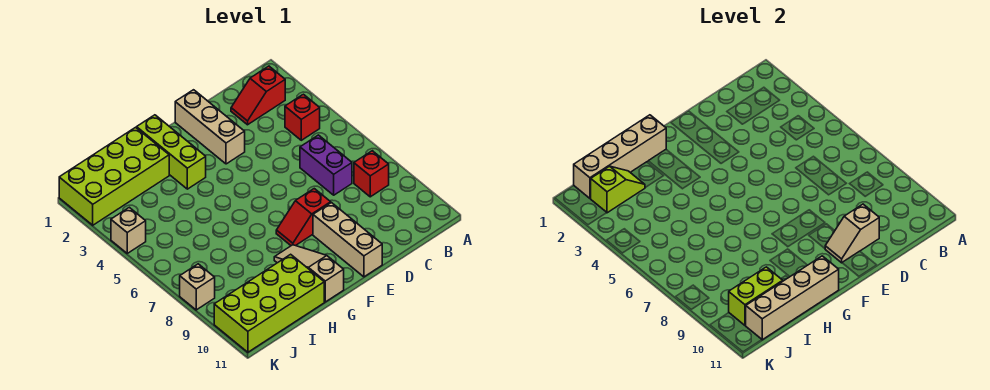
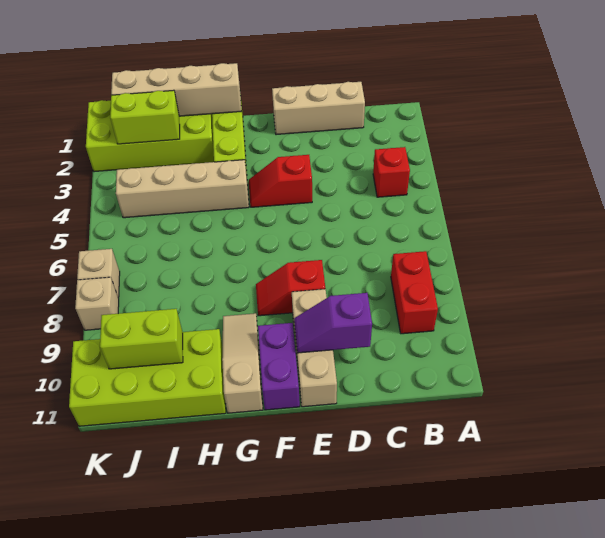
red 1x2 slope [231,66,285,125] -> red 1x2 slope moved to [249,155,312,207]
red 1x1 brick [354,151,389,197] -> red 1x2 brick [391,251,438,334]
purple 1x2 brick [300,135,352,195] -> purple 1x2 brick moved to [258,323,300,410]
tan 1x2 slope [825,204,879,263] -> purple 1x2 slope [294,293,372,353]
tan 1x3 brick [175,90,245,164] -> tan 1x3 brick turned to [272,82,365,135]
tan 1x4 brick [746,256,839,340] -> tan 1x4 brick moved to [116,160,249,218]
lime 1x2 slope [591,166,645,213] -> lime 1x2 brick [110,90,180,144]
tan 1x1 brick [111,207,146,253] -> tan 1x1 brick moved to [77,249,120,298]

